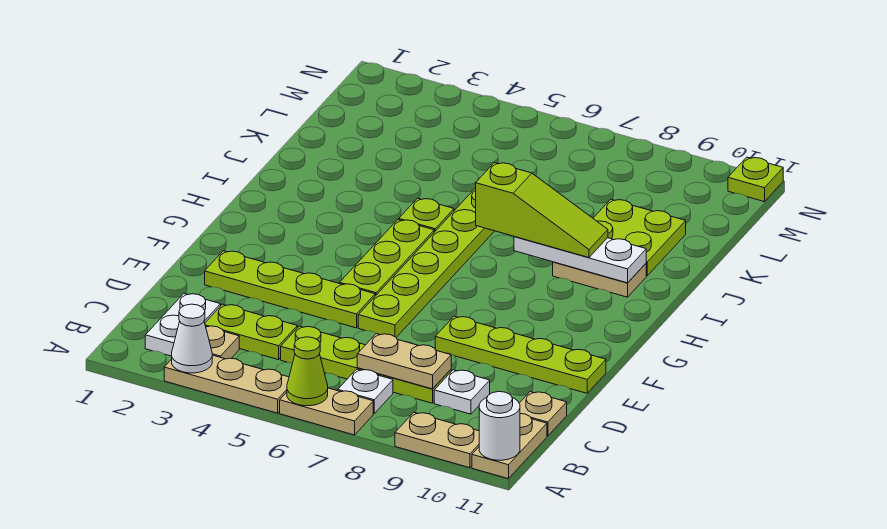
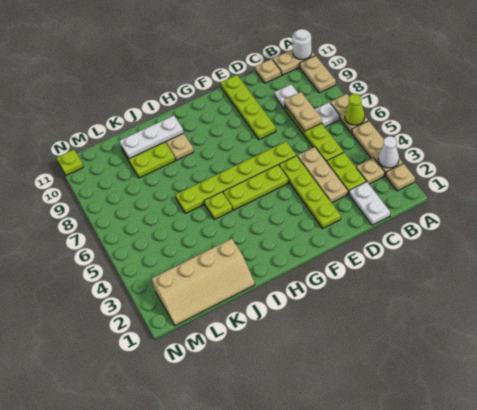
none -> tan 1x1 plate [386,164,415,191]
white 1x2 plate [145,293,221,356] -> white 1x2 plate turned to [349,182,390,225]
none -> tan 1x3 plate [298,147,348,203]
lime 1x3 slope [476,163,608,257] -> none
white 1x3 plate [514,236,646,283] -> white 1x3 plate turned to [120,116,183,159]
none -> tan 2x4 slope [152,239,255,326]

